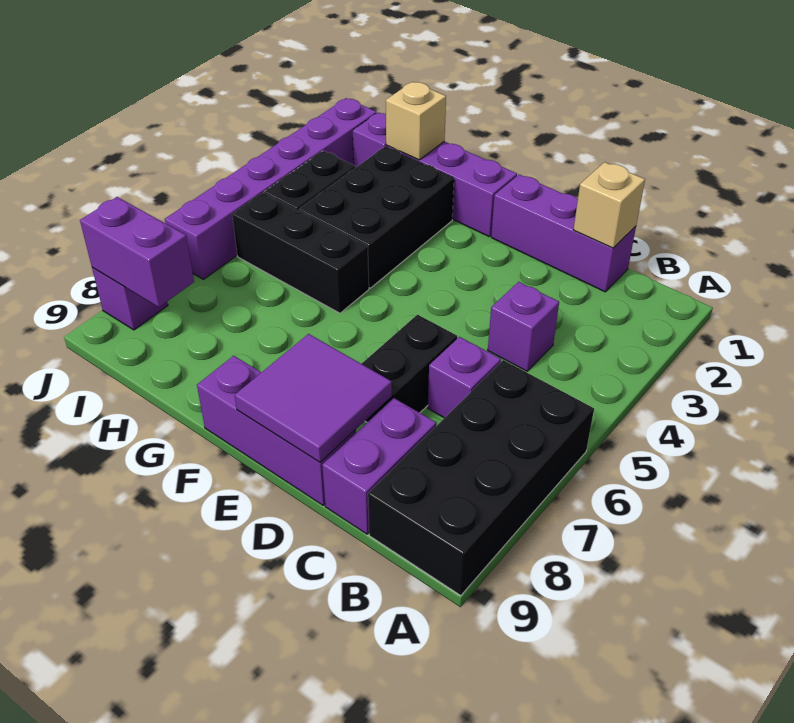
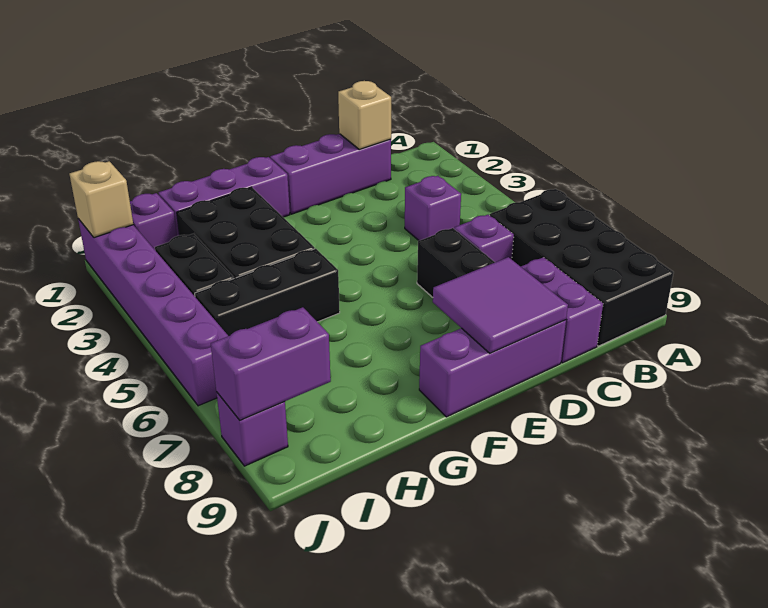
tan 1x1 brick [386,82,446,160] -> tan 1x1 brick moved to [69,161,133,238]

